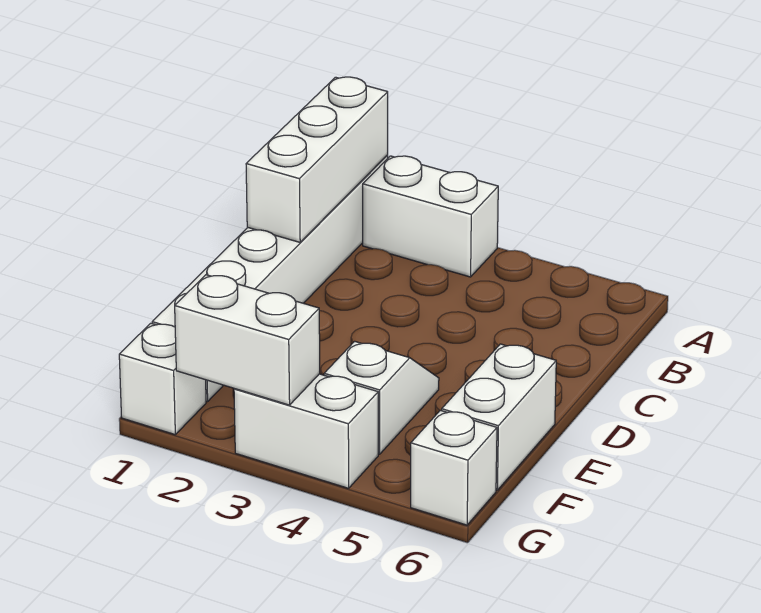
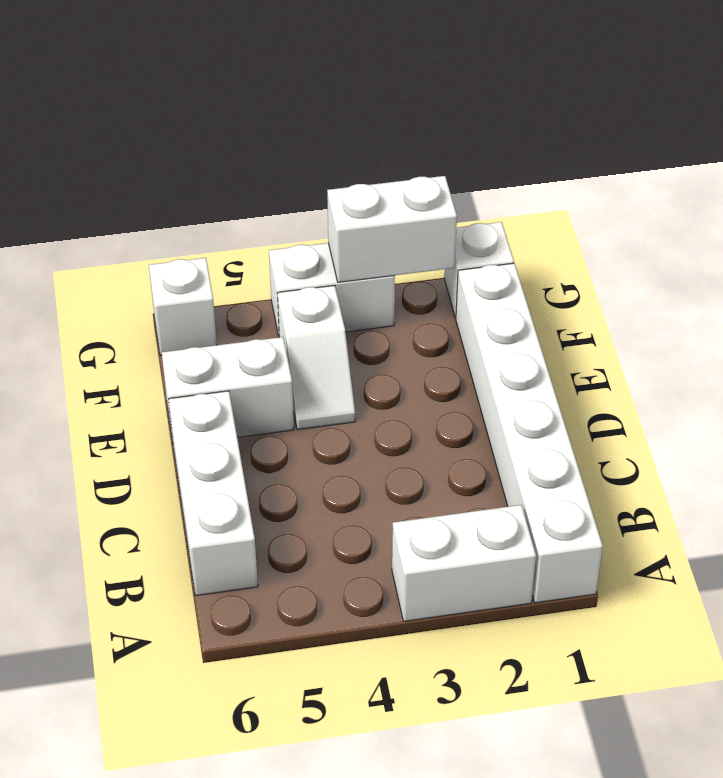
white 1x3 brick [246,77,388,242] -> white 1x3 brick moved to [168,391,258,596]
white 1x2 brick [442,344,556,490] -> white 1x2 brick turned to [162,337,294,440]

